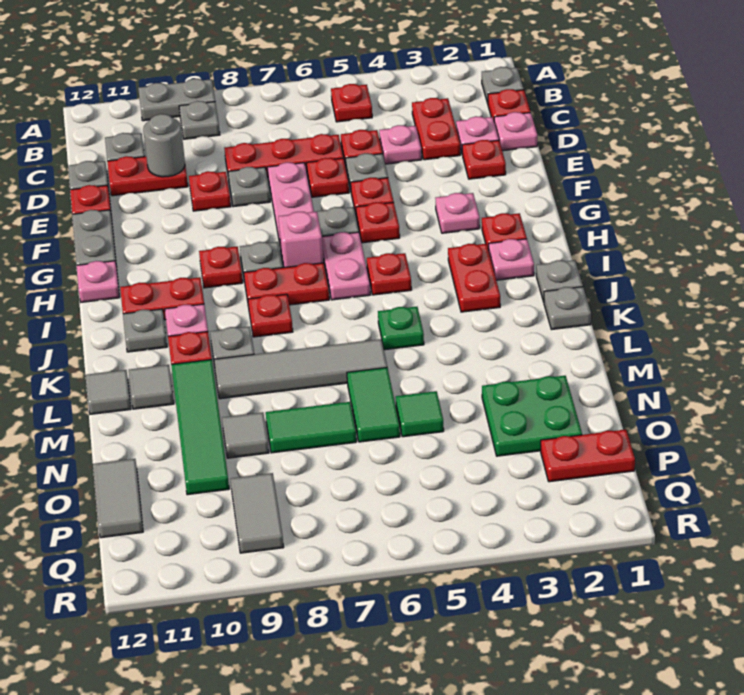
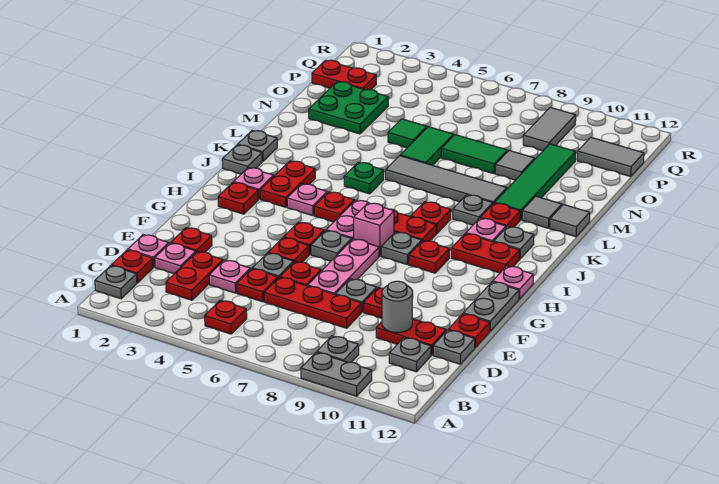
pink 1x1 plate [435,193,480,233] -> pink 1x1 plate moved to [287,184,327,216]
grey 1x2 tile [93,459,143,538] -> grey 1x2 tile turned to [577,137,644,177]

